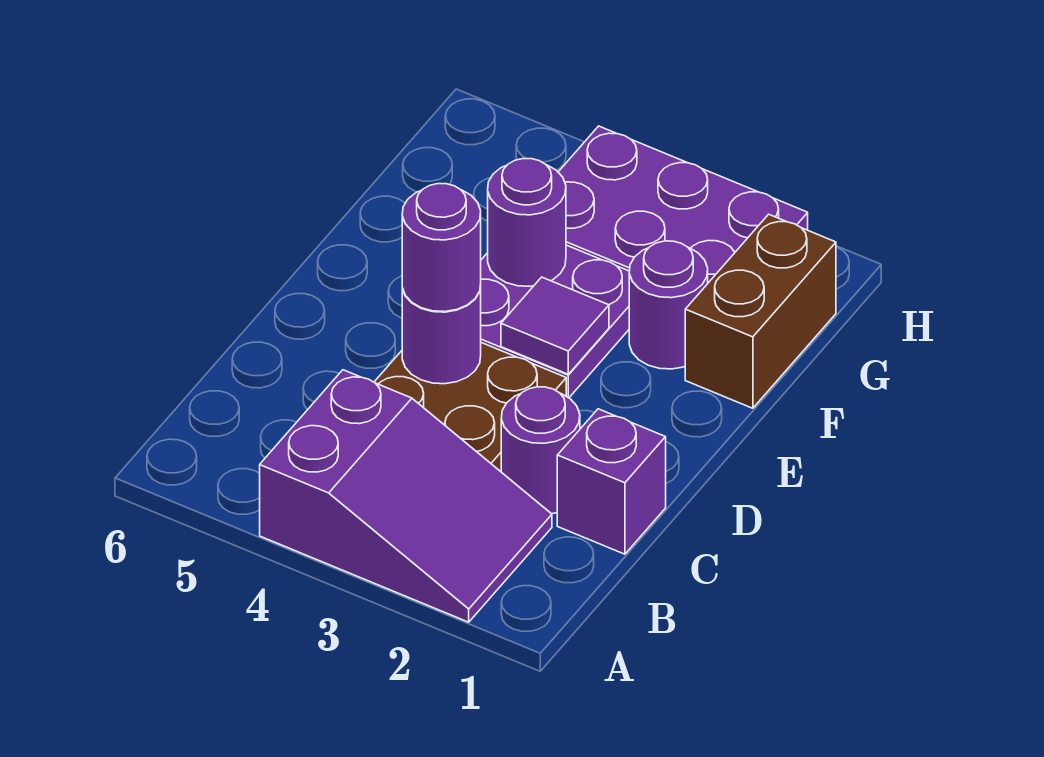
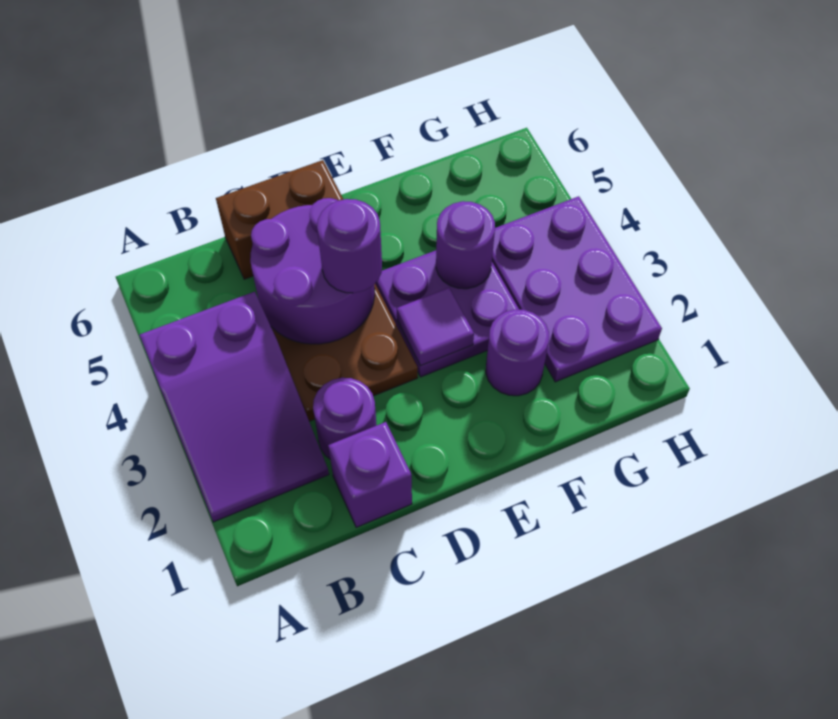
purple 1x1 round brick [402,285,481,384] -> purple 2x2 round brick [250,198,375,344]
brown 1x2 brick [685,214,836,408] -> brown 1x2 brick moved to [216,160,344,279]

